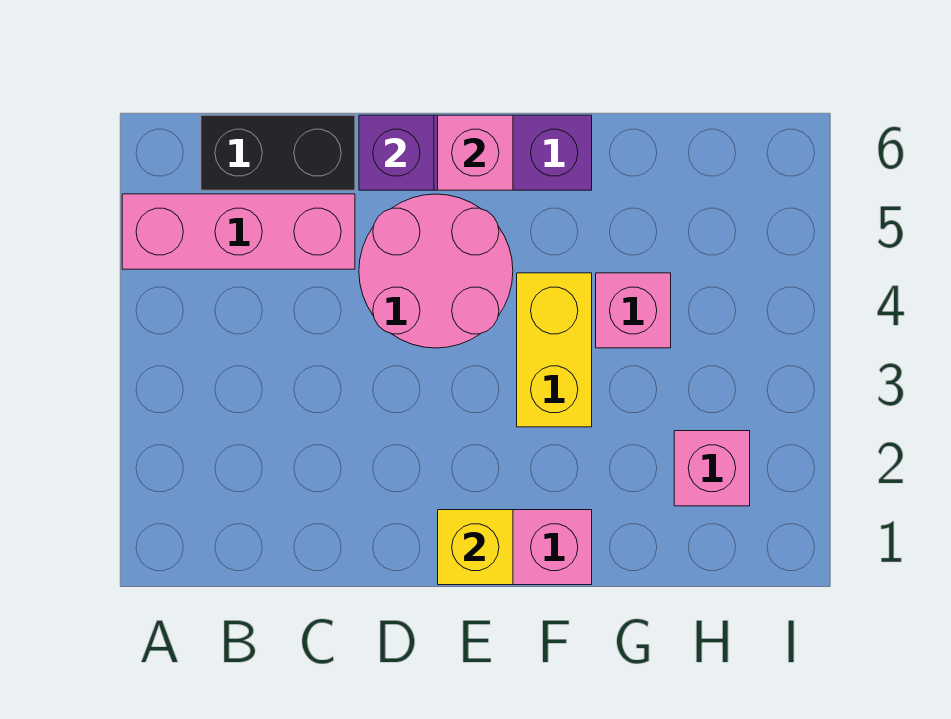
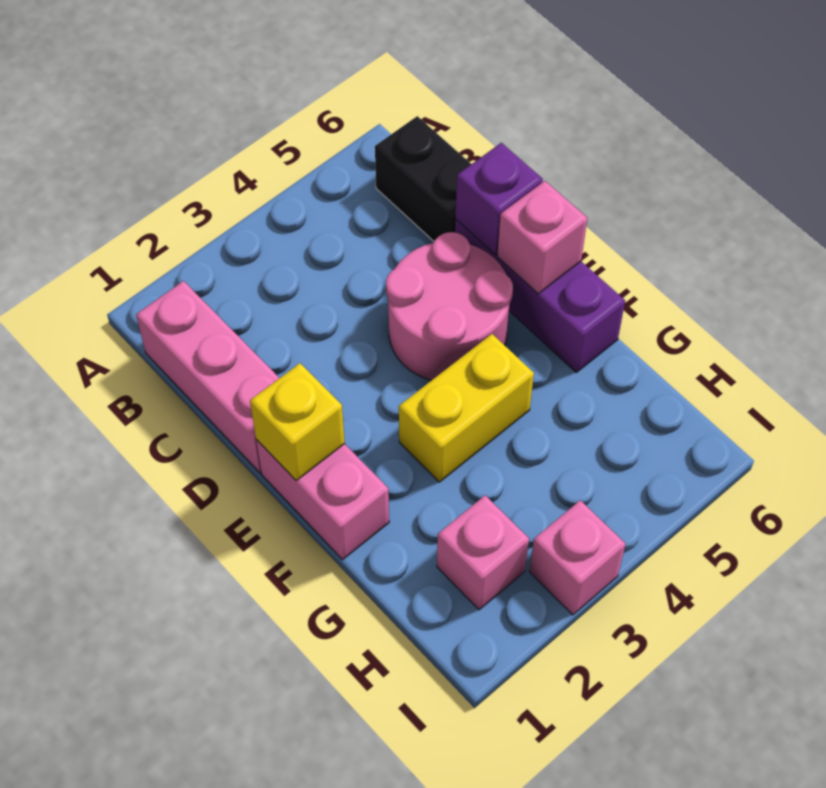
pink 1x3 brick [122,194,355,269] -> pink 1x3 brick moved to [136,281,279,473]
pink 1x1 brick [596,273,671,348] -> pink 1x1 brick moved to [529,500,626,615]

